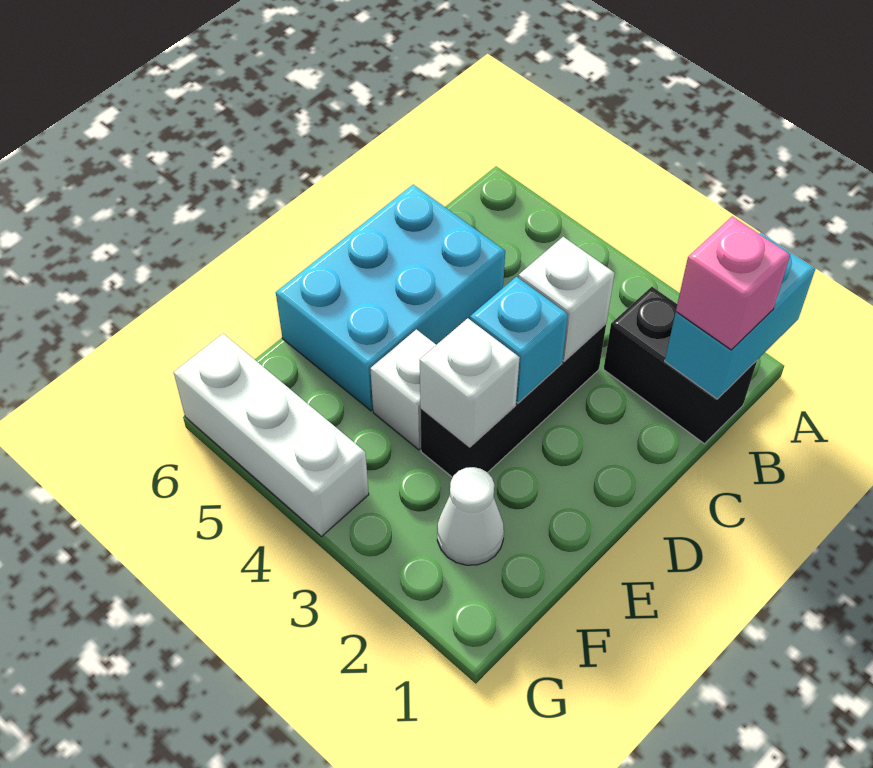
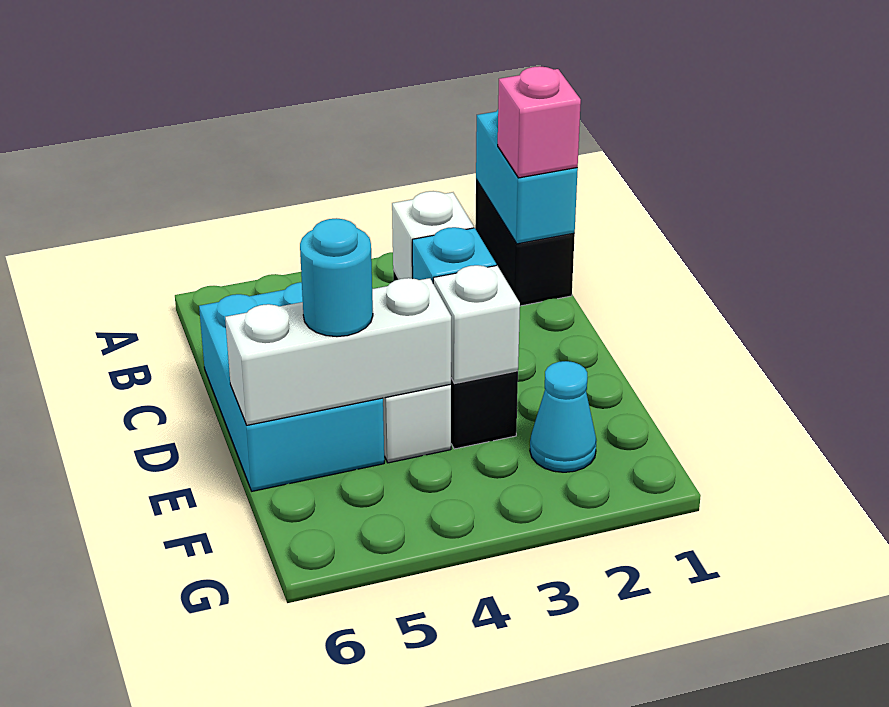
black 1x2 brick [604,287,757,444] -> black 1x2 brick turned to [475,180,575,306]
none -> cyan 1x1 round brick [300,218,373,337]
white 1x1 cone [437,467,504,565] -> cyan 1x1 cone [530,361,597,472]
white 1x3 brick [174,334,369,537] -> white 1x3 brick moved to [225,278,451,425]

